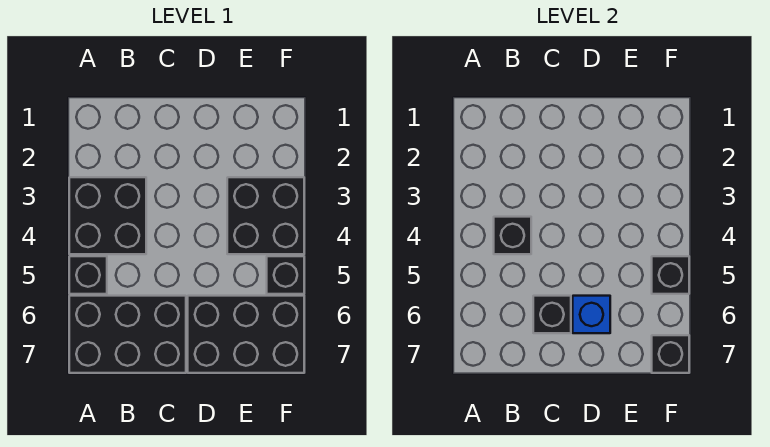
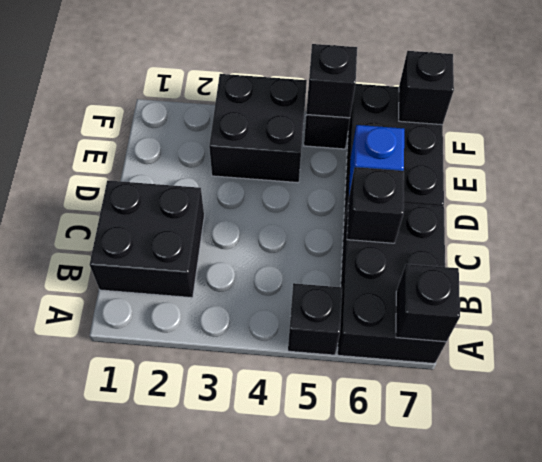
black 2x2 brick [69,177,146,254] -> black 2x2 brick moved to [90,180,204,298]
black 1x1 brick [494,217,531,254] -> black 1x1 brick moved to [396,264,460,342]

